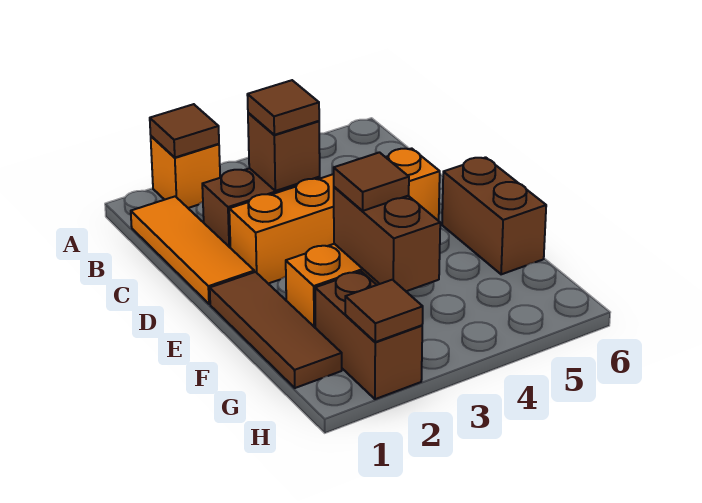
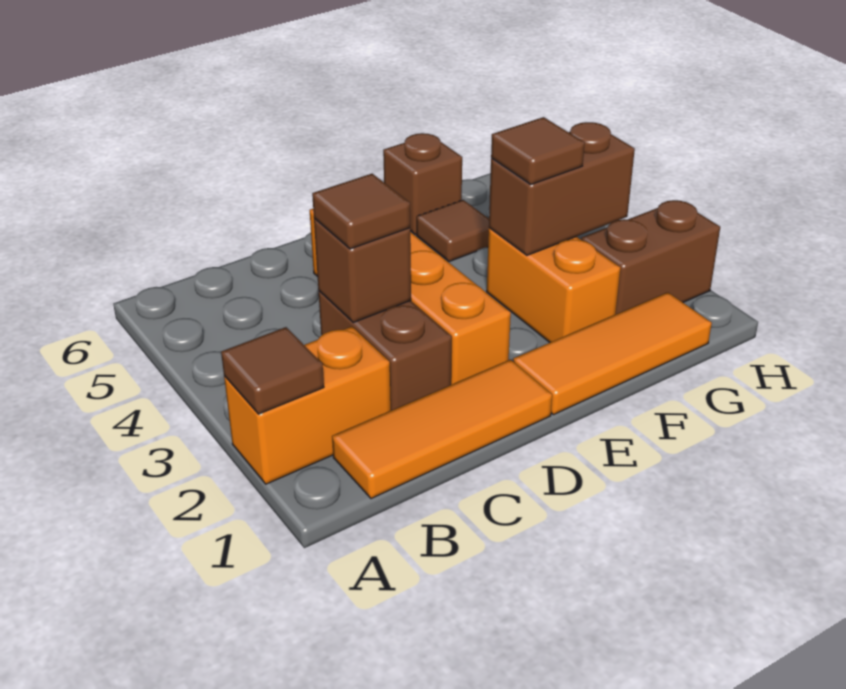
orange 1x1 brick [151,136,220,208] -> orange 1x2 brick [224,327,391,484]
brown 1x3 tile [210,272,342,388] -> orange 1x3 tile [513,292,712,415]
brown 1x2 brick [442,157,546,274] -> brown 1x1 brick [383,133,462,235]
brown 1x1 tile [345,280,423,342] -> brown 1x1 tile moved to [417,200,489,262]

